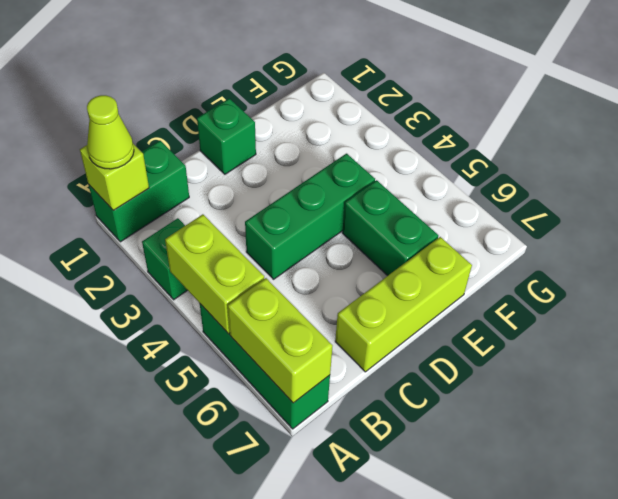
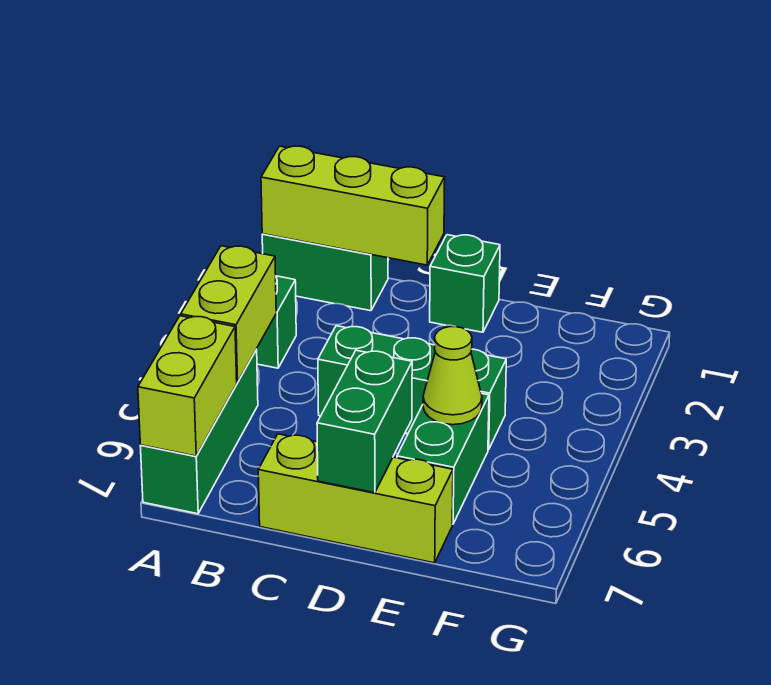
lime 1x1 brick [80,144,149,211] -> lime 1x3 brick [261,146,445,265]
lime 1x1 cone [87,95,134,169] -> lime 1x1 cone moved to [423,327,482,425]
none -> green 1x2 brick [317,350,412,493]

